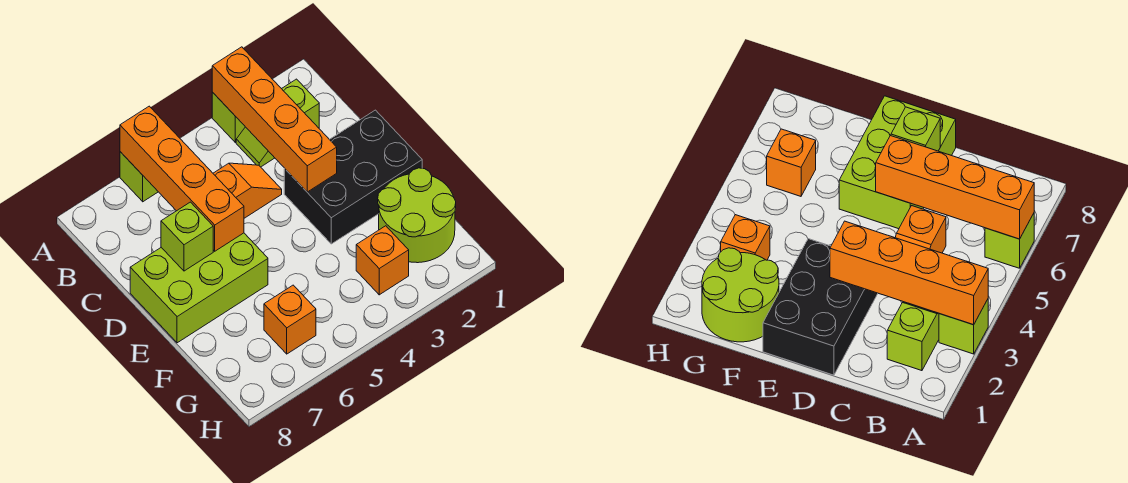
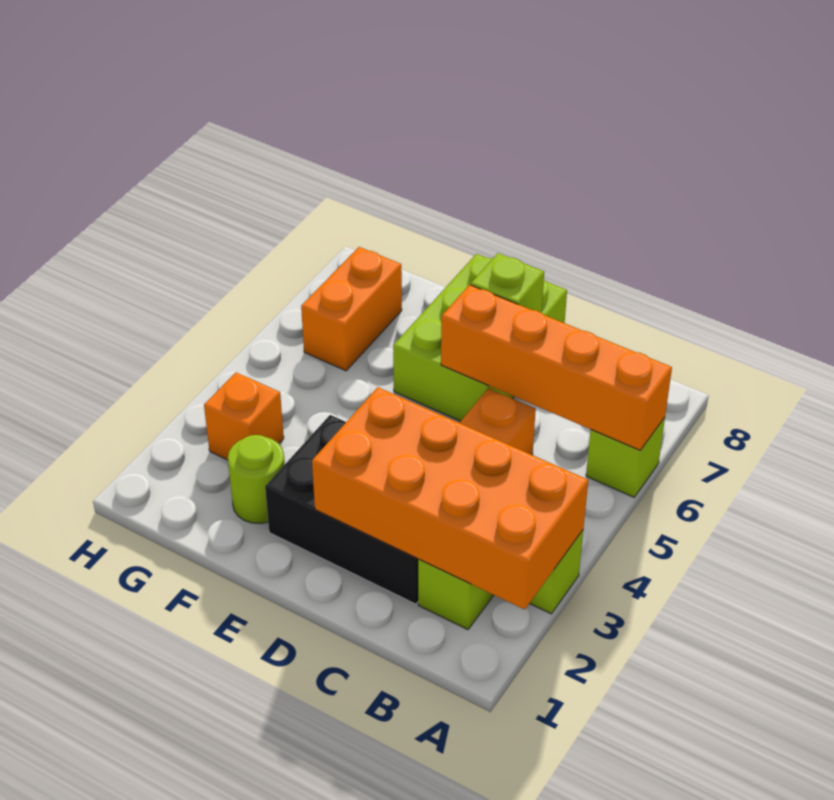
orange 1x4 brick [212,47,337,192] -> orange 2x4 brick [312,387,588,609]
black 2x3 brick [284,110,422,244] -> black 2x3 brick turned to [265,415,419,604]
lime 2x2 round brick [378,168,456,263] -> lime 1x1 round brick [228,435,285,524]
orange 1x1 brick [264,285,316,354] -> orange 1x2 brick [301,247,402,371]

